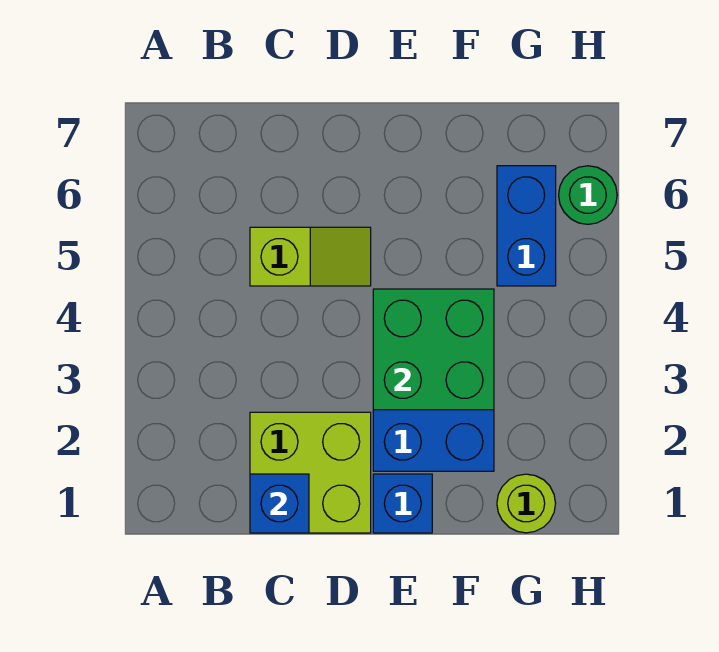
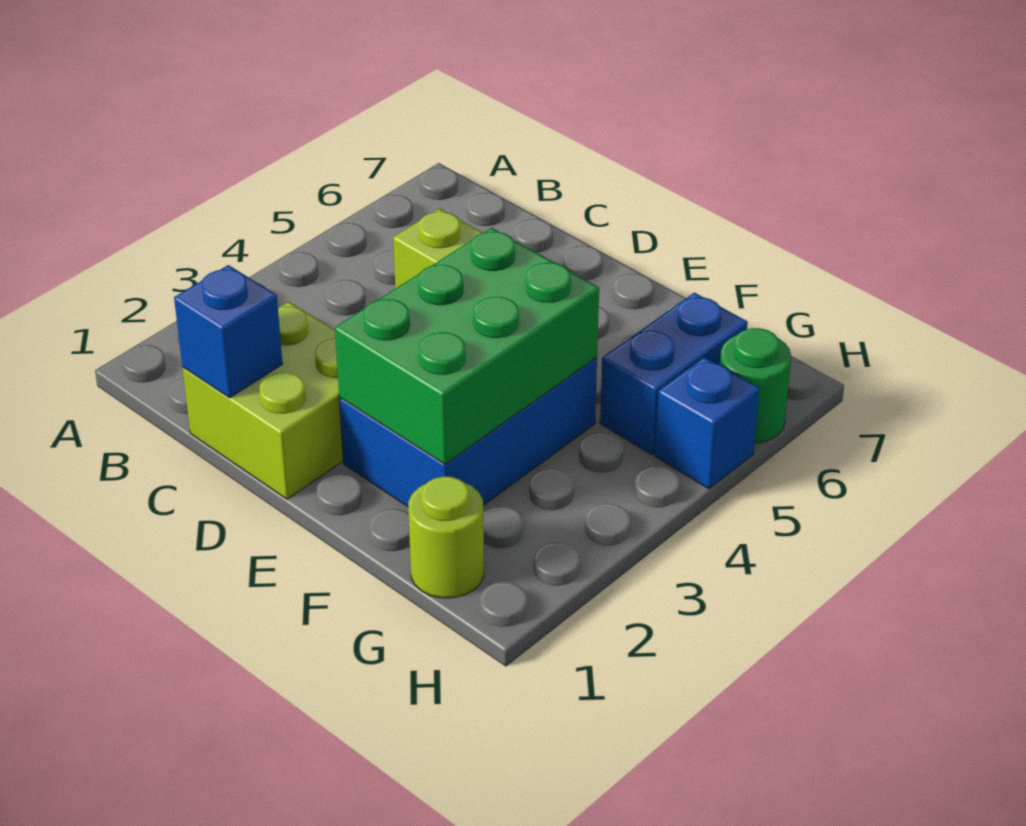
blue 1x1 brick [373,474,432,533] -> blue 1x1 brick moved to [655,357,759,489]
green 2x2 brick [373,289,494,410] -> green 2x3 brick [335,228,599,464]

